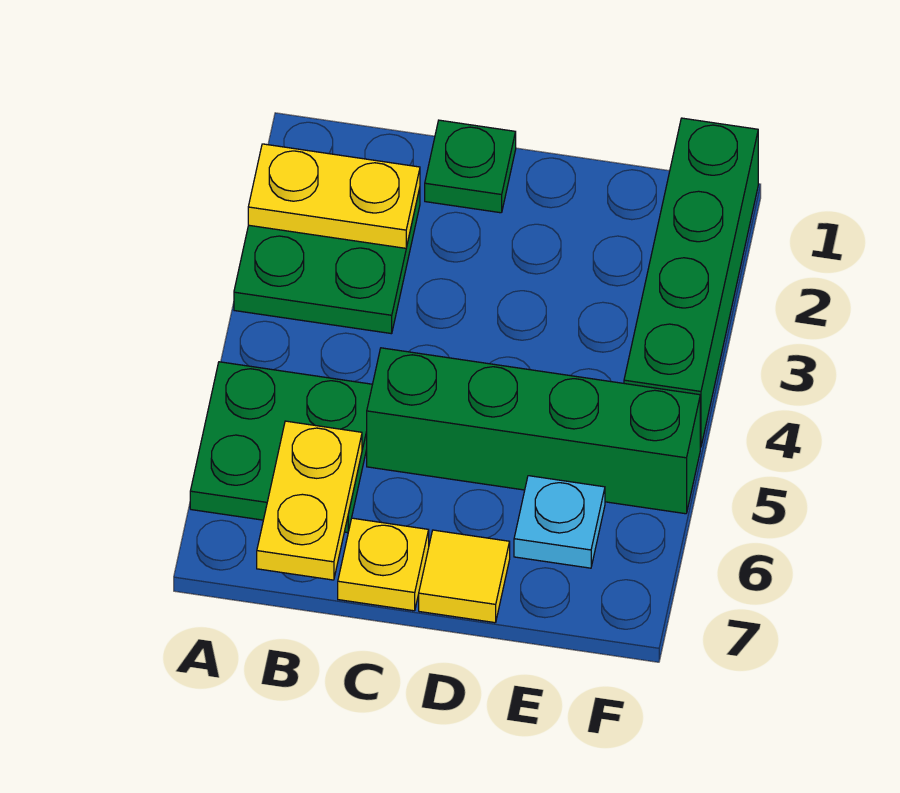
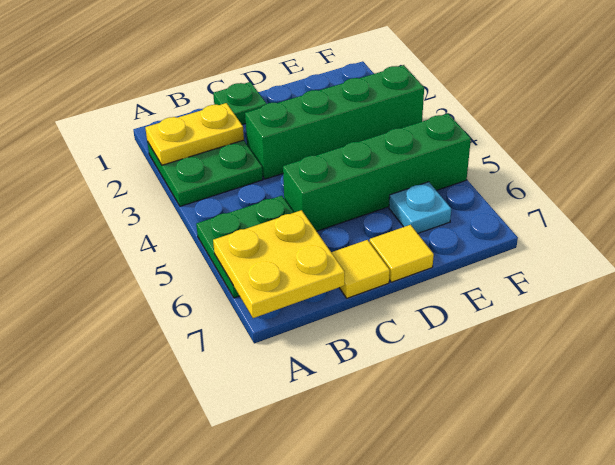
yellow 1x2 plate [257,421,362,580] -> yellow 2x2 plate [213,210,345,318]
yellow 1x1 plate [338,518,429,611] -> yellow 1x1 tile [331,240,390,298]
green 1x4 brick [624,118,758,447] -> green 1x4 brick turned to [245,65,424,179]

